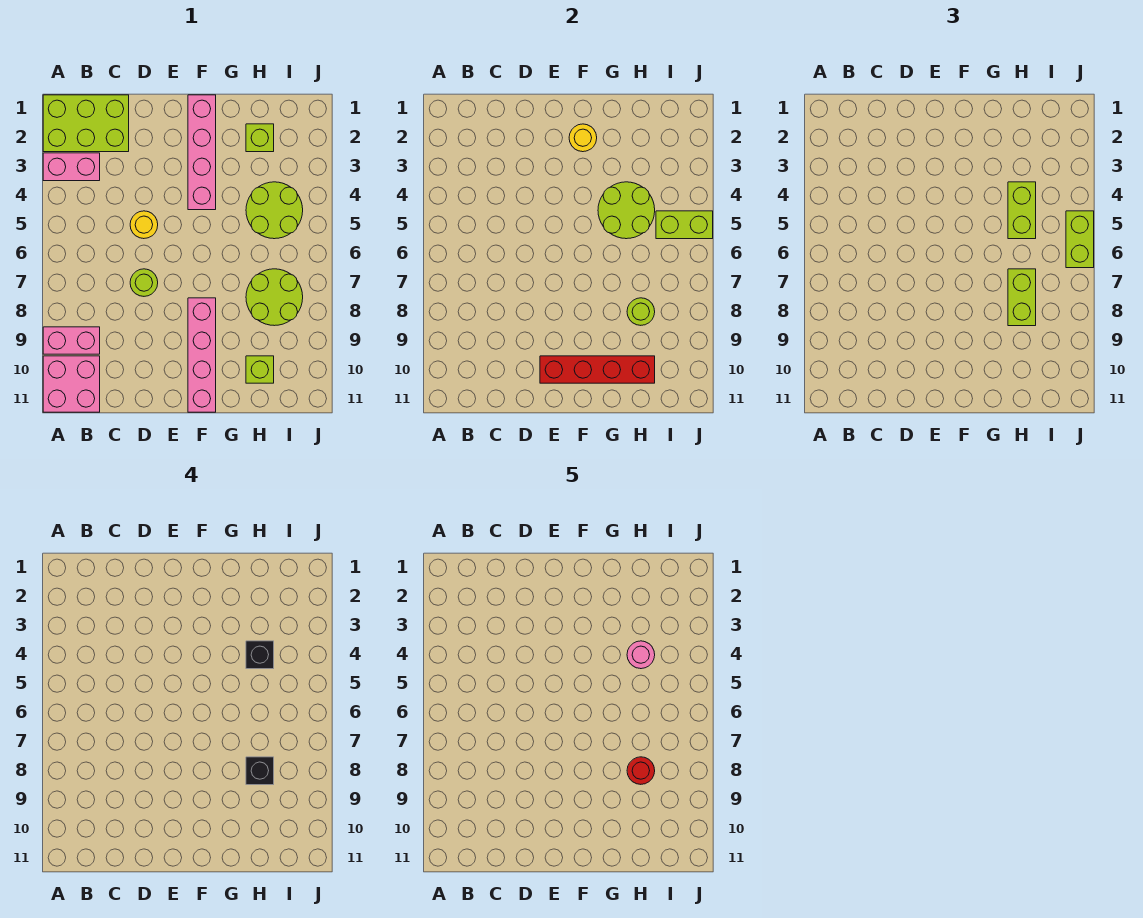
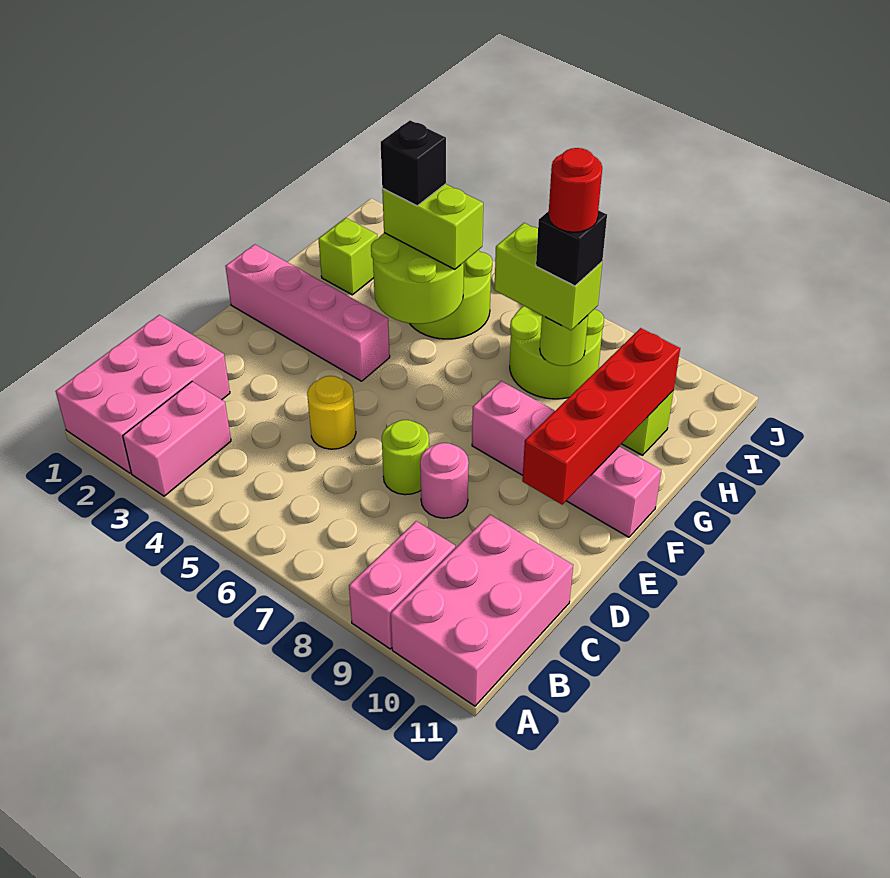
lime 2x3 brick [43,95,129,152] -> pink 2x3 brick [56,315,230,473]
pink 2x2 brick [43,356,100,412] -> pink 2x3 brick [391,515,573,706]
yellow 1x1 round brick [569,124,597,152] -> none
pink 1x1 round brick [627,641,655,669] -> pink 1x1 round brick moved to [420,443,469,518]
lime 1x2 brick [656,211,713,239] -> none
lime 1x2 brick [1066,211,1094,268] -> none

